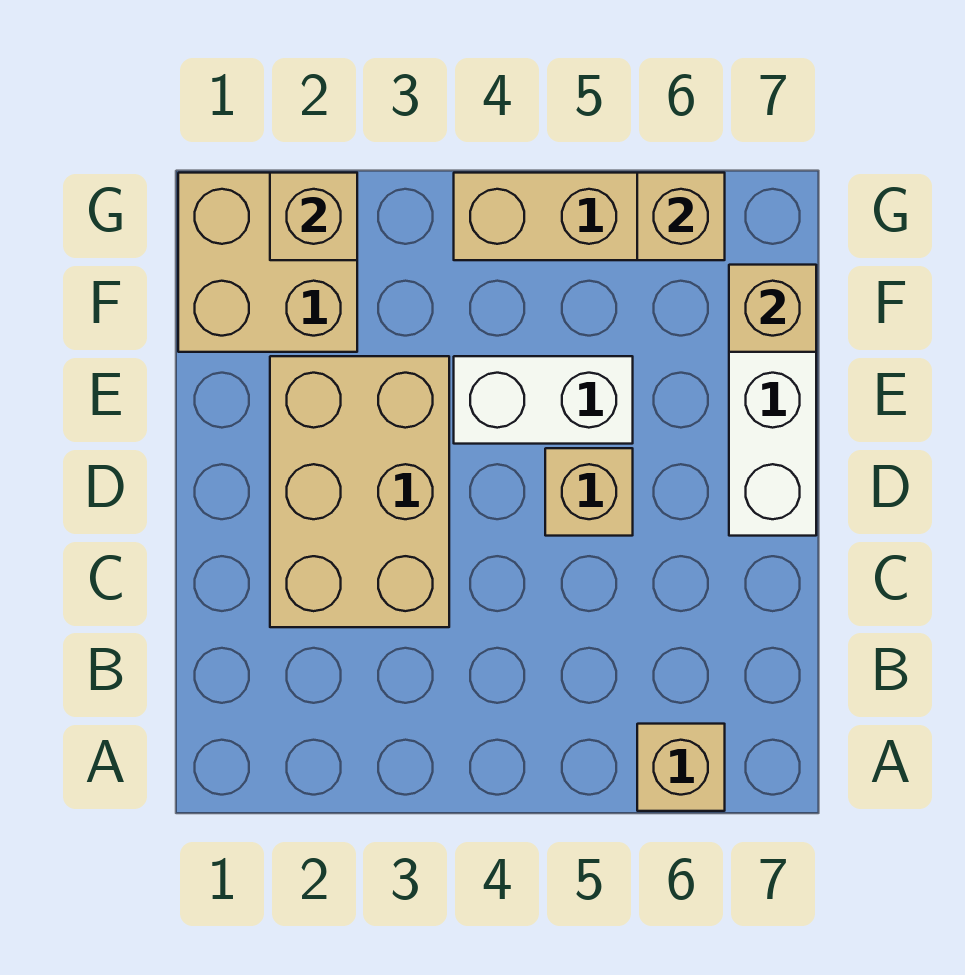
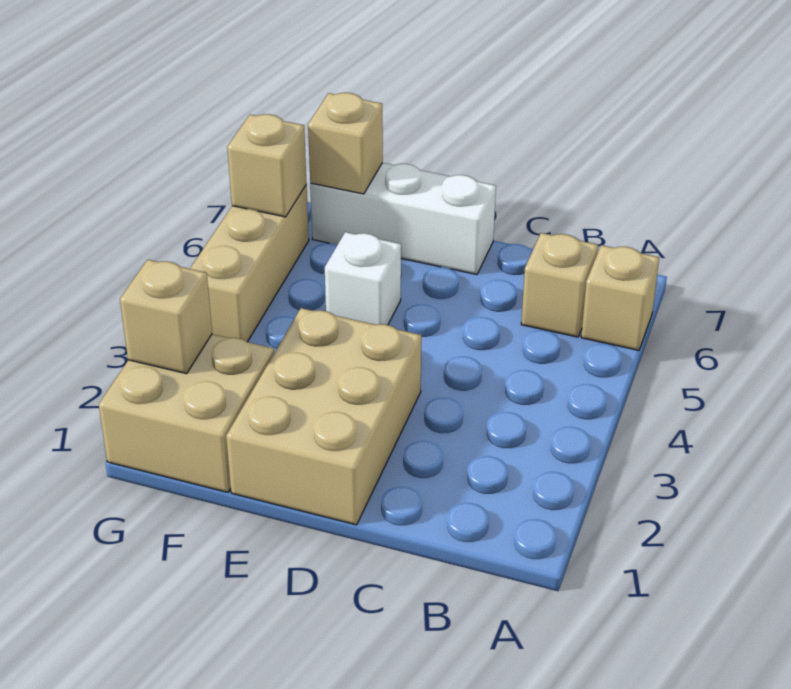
tan 2x3 brick [270,356,449,627] -> tan 2x3 brick turned to [226,308,421,525]
tan 1x1 brick [545,448,633,536] -> tan 1x1 brick moved to [521,233,598,337]
white 1x2 brick [454,356,633,444] -> white 1x1 brick [325,232,401,325]

